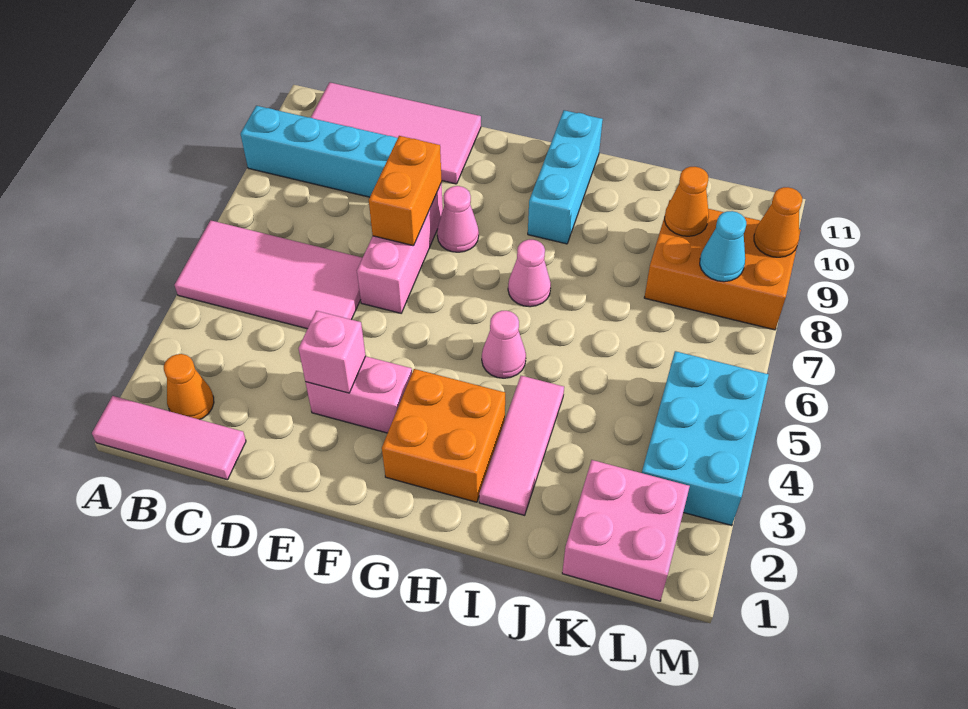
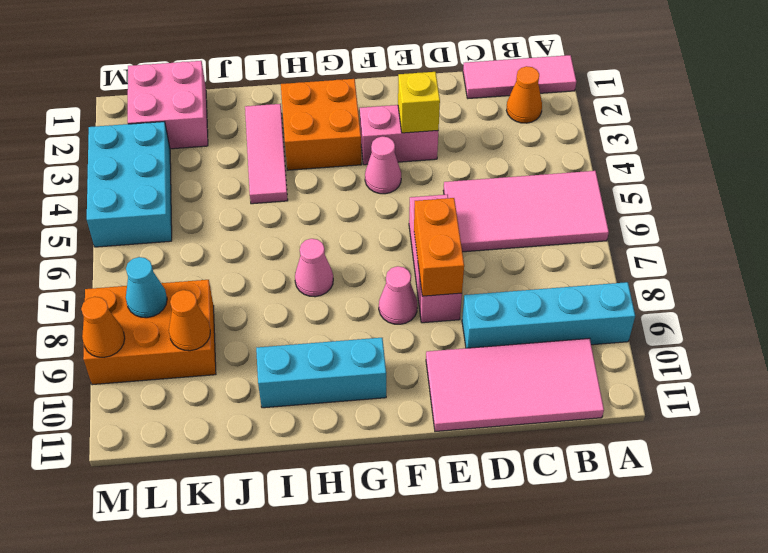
pink 1x1 brick [299,311,366,393] -> yellow 1x1 brick [398,72,440,133]
pink 1x1 cone [482,311,526,378] -> pink 1x1 cone moved to [365,136,401,194]
cyan 1x3 brick [528,110,603,244] -> cyan 1x3 brick turned to [256,338,386,408]

